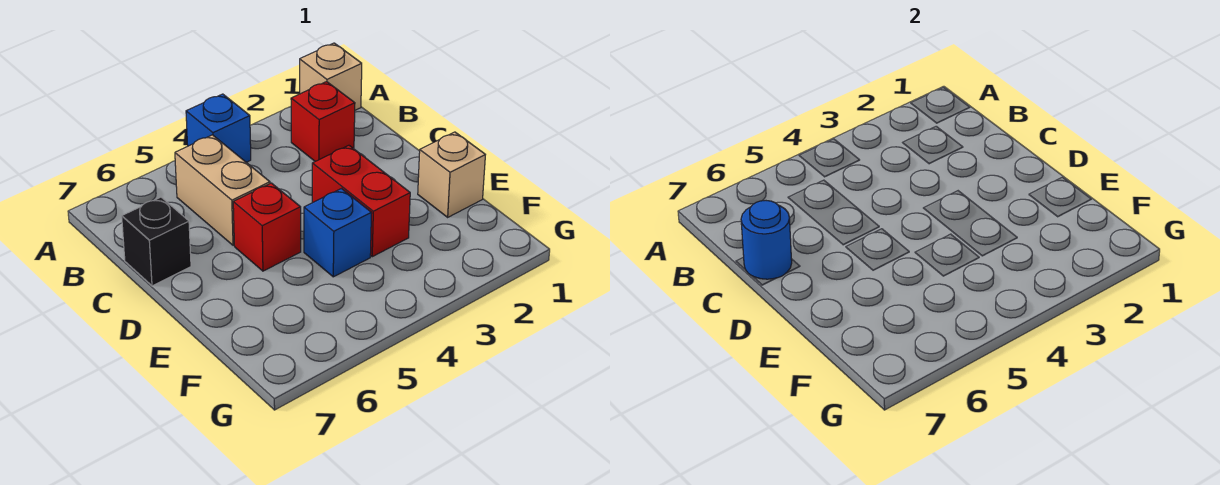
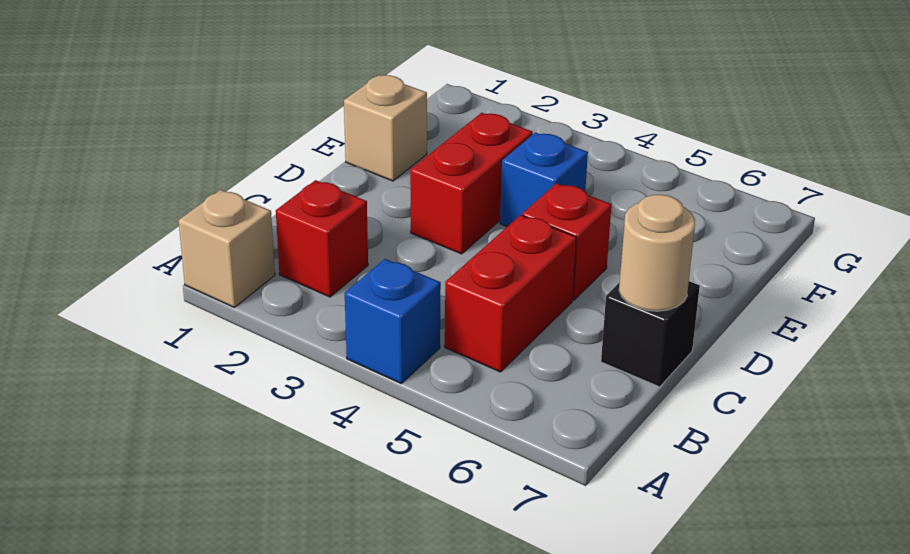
tan 1x2 brick [175,135,270,245] -> red 1x2 brick [445,215,576,372]
blue 1x1 round brick [741,201,792,279] -> tan 1x1 round brick [619,195,695,311]

